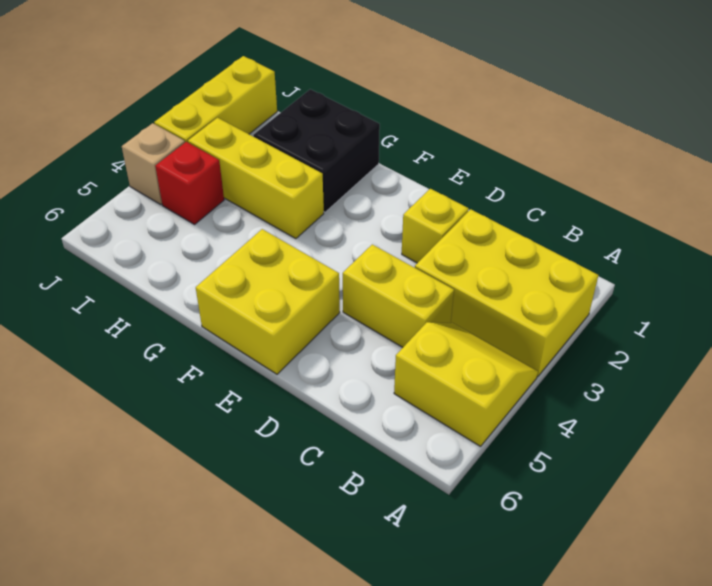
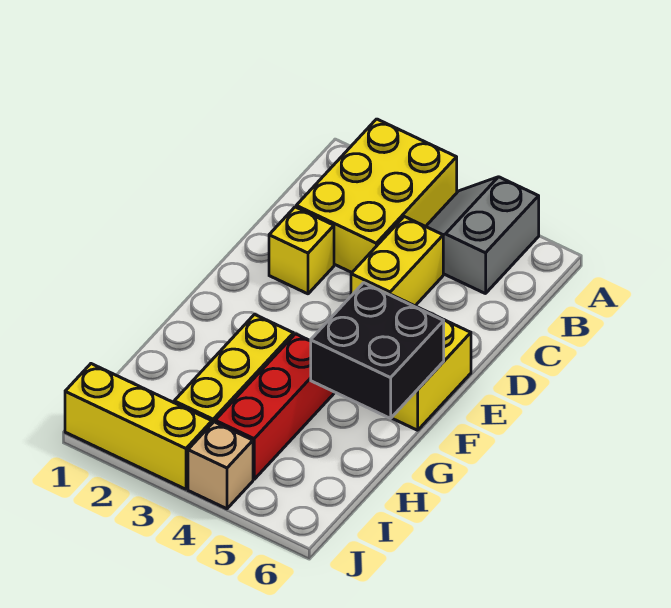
yellow 2x2 slope [394,322,538,446] -> grey 2x2 slope [426,177,539,294]
black 2x2 brick [253,89,380,212] -> black 2x2 brick moved to [311,283,444,418]
red 1x1 brick [155,142,224,224] -> red 1x3 brick [215,334,334,479]

